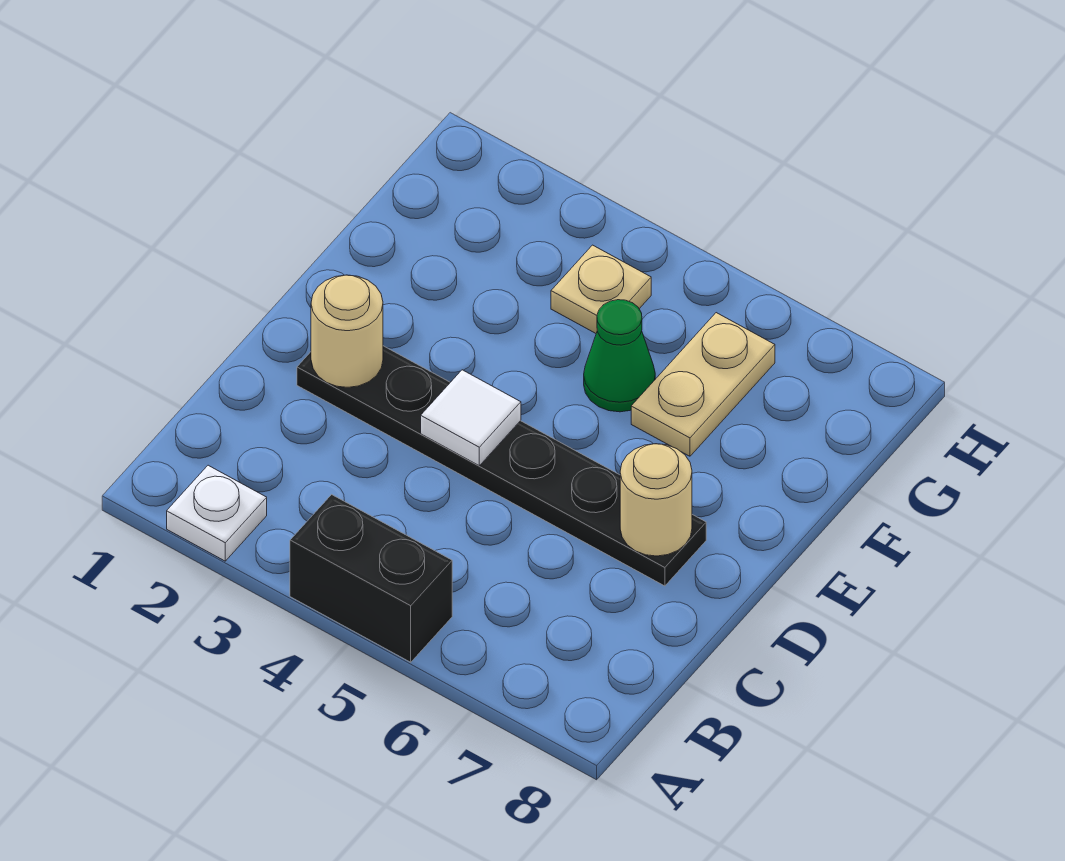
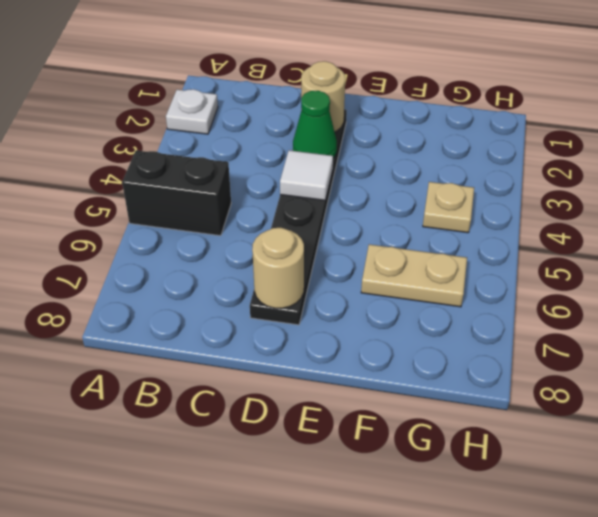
black 1x2 brick [290,495,452,662] -> black 1x2 brick turned to [122,150,231,236]
green 1x1 cone [584,300,655,412] -> green 1x1 cone moved to [293,91,337,158]

